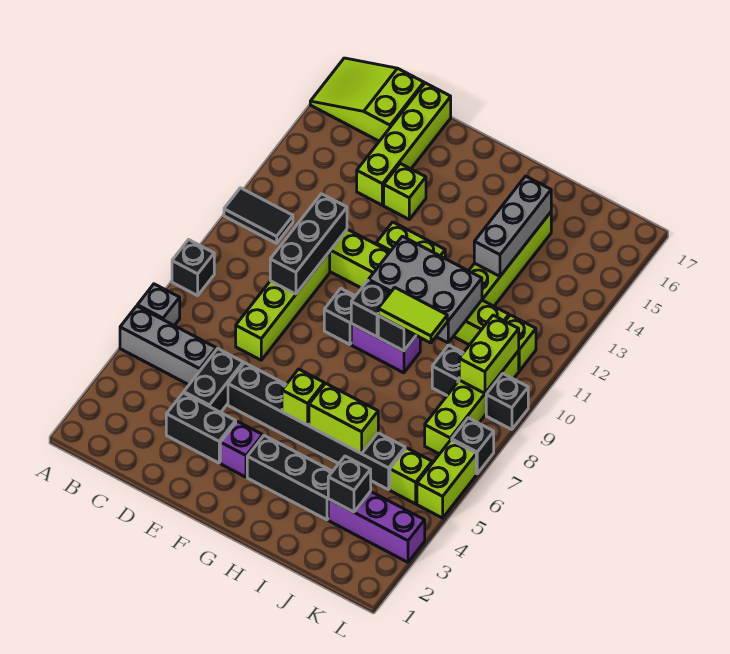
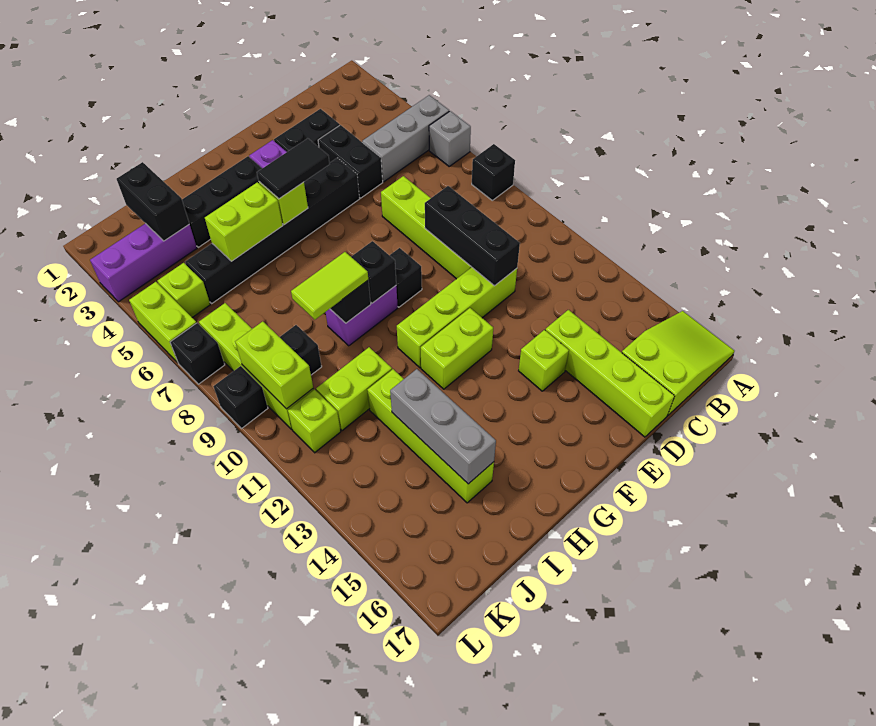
black 1x2 tile [224,188,293,243] -> black 1x2 tile moved to [257,138,329,199]
grey 2x3 brick [369,236,482,343] -> none
black 1x1 brick [328,456,371,512] -> black 1x2 brick [117,162,189,241]

